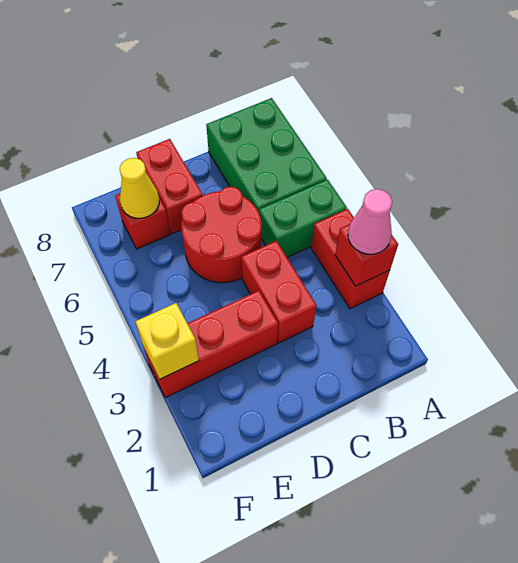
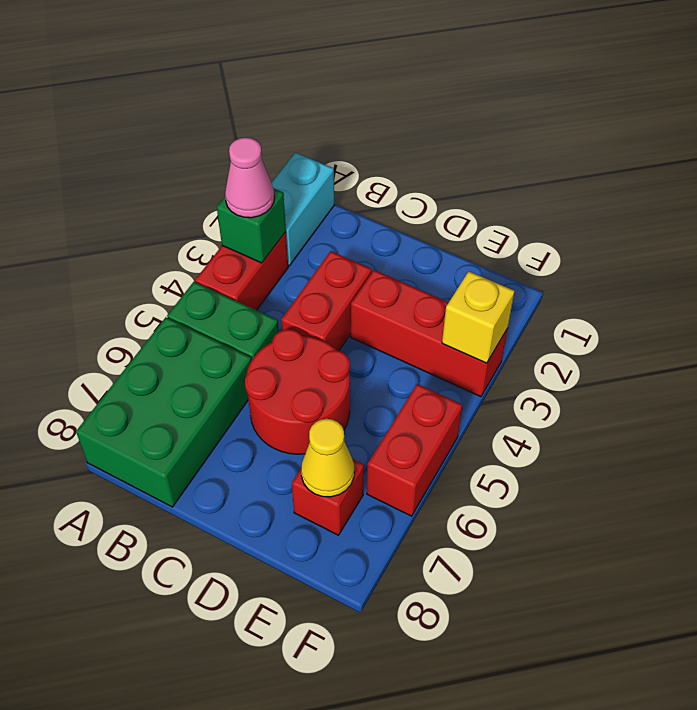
none -> cyan 1x2 brick [272,153,334,266]
red 1x1 brick [335,224,398,286] -> green 1x1 brick [217,188,286,263]
red 1x2 brick [136,139,203,234] -> red 1x2 brick moved to [367,384,462,516]

